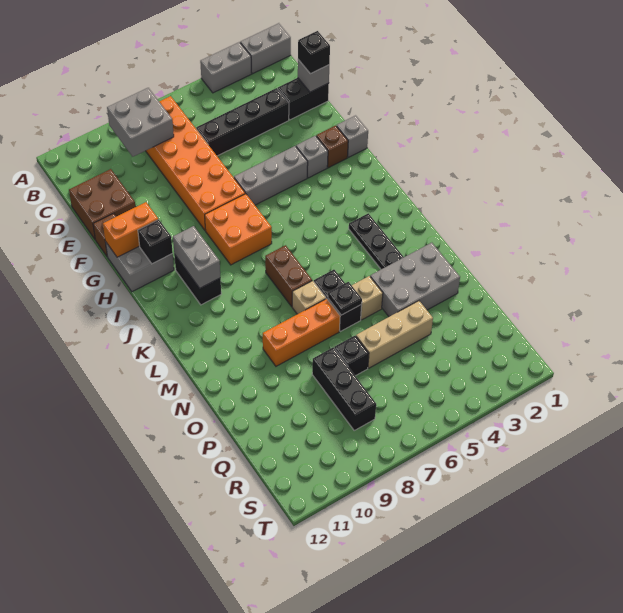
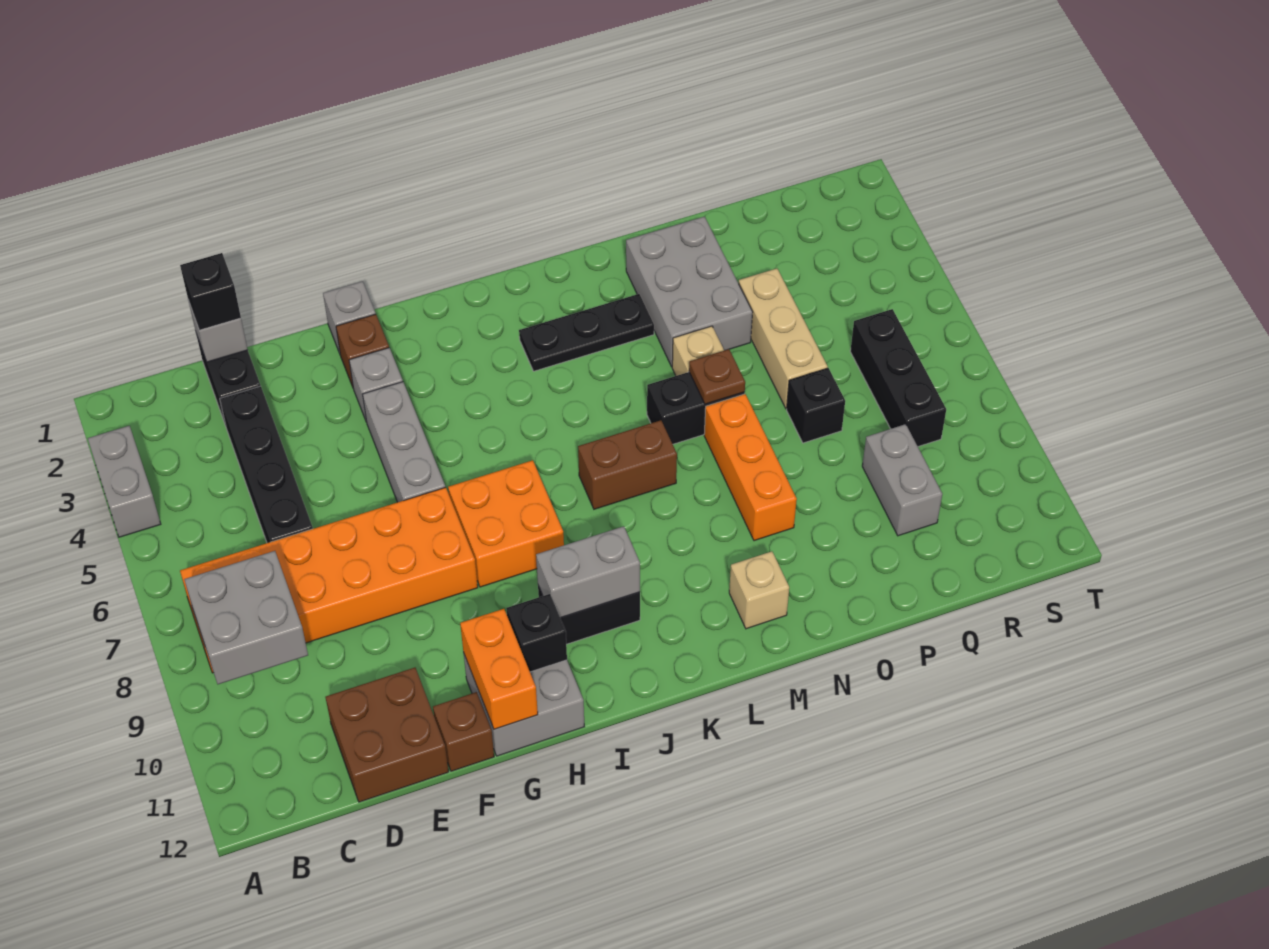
grey 1x2 brick [240,23,291,74] -> grey 1x2 brick moved to [862,424,942,536]
tan 1x1 brick [292,281,326,314] -> tan 1x1 brick moved to [729,551,789,629]
black 1x1 plate [328,282,362,315] -> brown 1x1 plate [689,349,745,404]
black 1x3 brick [312,347,376,430] -> black 1x3 brick turned to [850,309,946,447]

